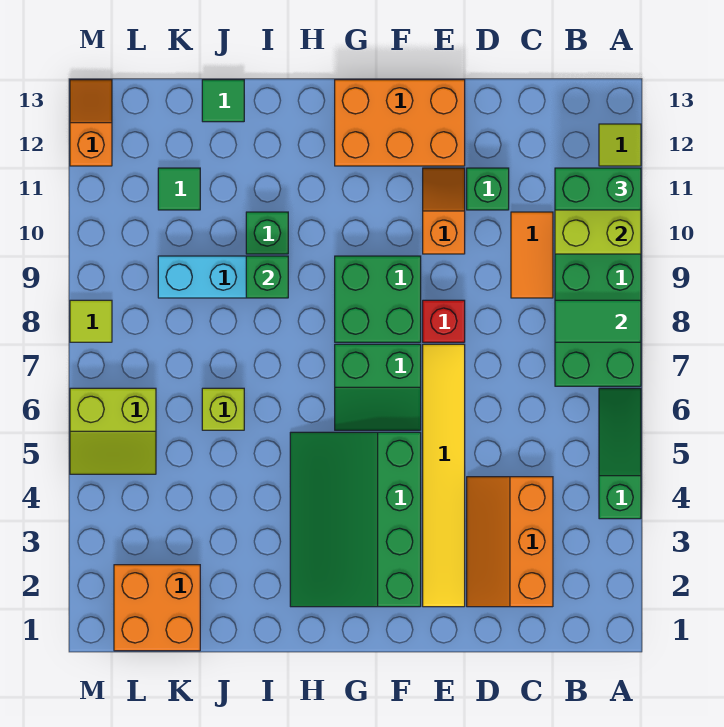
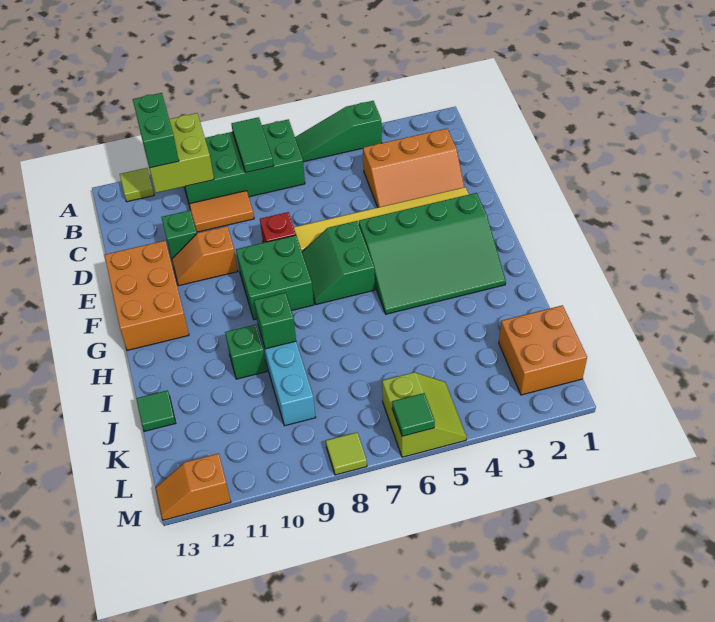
green 2x2 slope [335,344,421,430] -> green 2x2 slope turned to [302,221,375,304]
lime 1x1 brick [202,388,244,430] -> none
green 1x1 tile [158,168,200,210] -> green 1x1 tile moved to [392,393,435,436]

